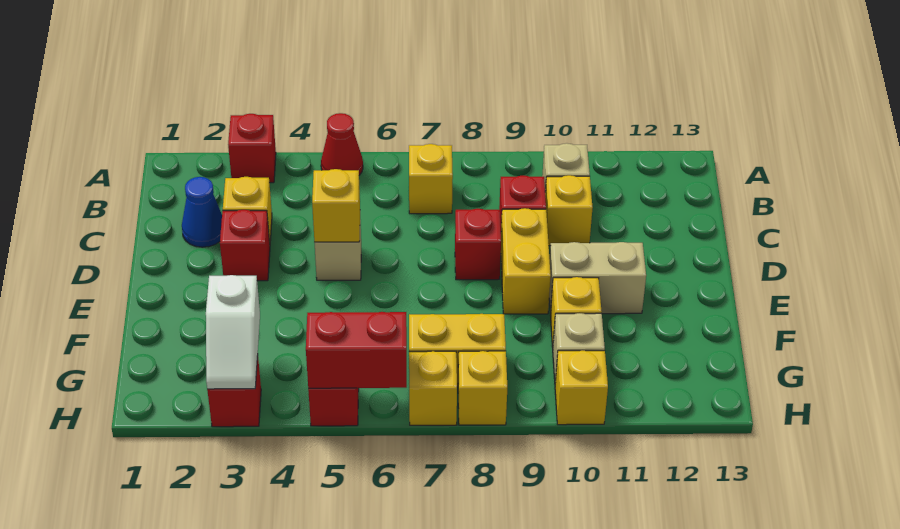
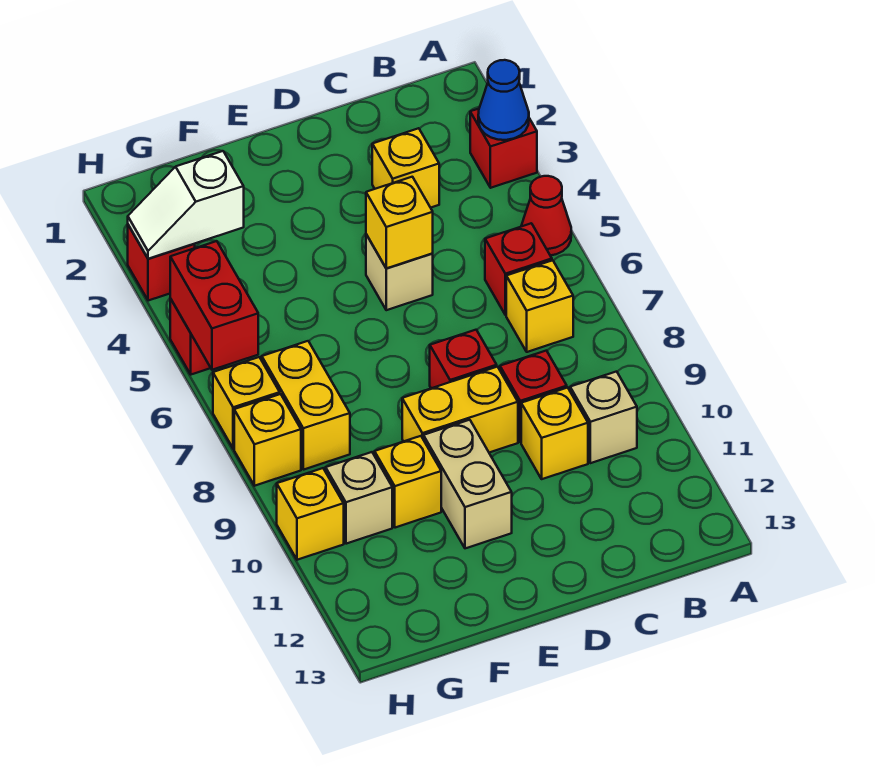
blue 1x1 cone [182,177,222,247] -> blue 1x1 cone moved to [478,60,529,140]
red 1x1 brick [220,210,270,281] -> red 1x1 brick moved to [485,223,552,315]

